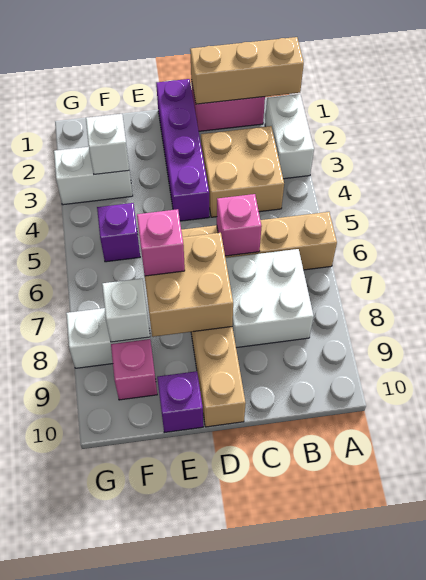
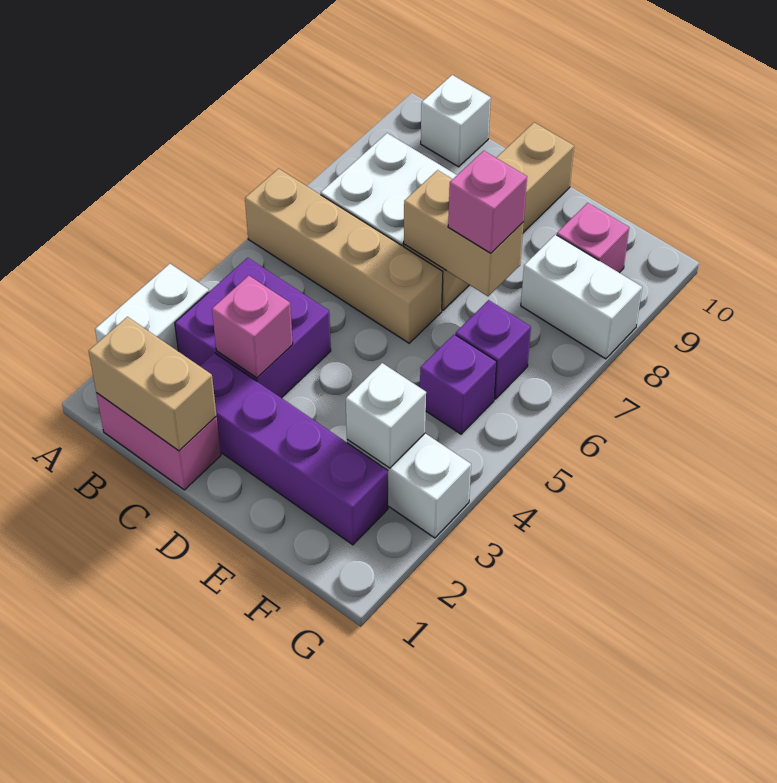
tan 1x3 brick [190,37,304,104] -> tan 1x2 brick [89,317,217,451]
tan 2x2 brick [201,126,284,217] -> purple 2x2 brick [175,258,331,398]
pink 1x1 brick [217,194,262,256] -> pink 1x1 brick moved to [212,276,293,378]
purple 1x4 brick [156,79,209,221] -> purple 1x4 brick turned to [200,353,388,545]
tan 2x2 brick [145,233,233,337] -> tan 1x2 brick [404,170,524,296]
purple 1x1 brick [157,371,203,433] -> purple 1x1 brick moved to [456,300,531,399]
white 1x1 brick [102,278,150,342] -> white 1x1 brick moved to [421,75,491,167]

